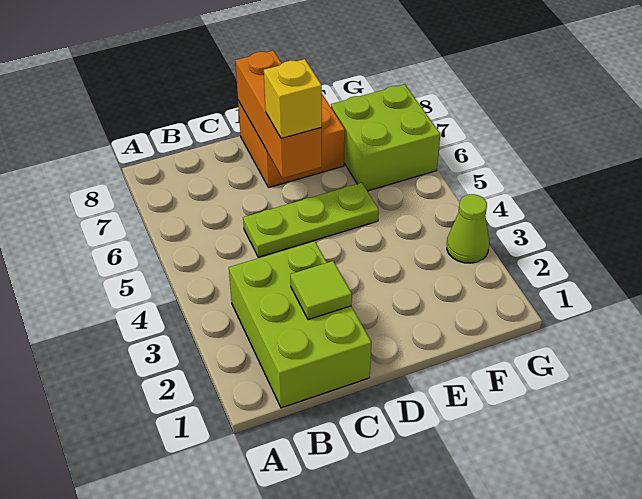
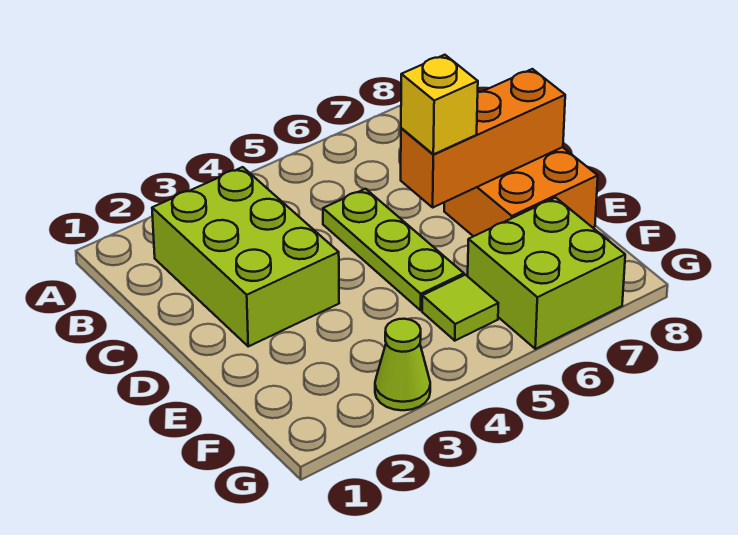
lime 2x3 brick [229,241,371,408] -> lime 2x3 brick turned to [152,167,339,346]
lime 1x1 tile [290,261,352,320] -> lime 1x1 tile moved to [422,275,498,341]

